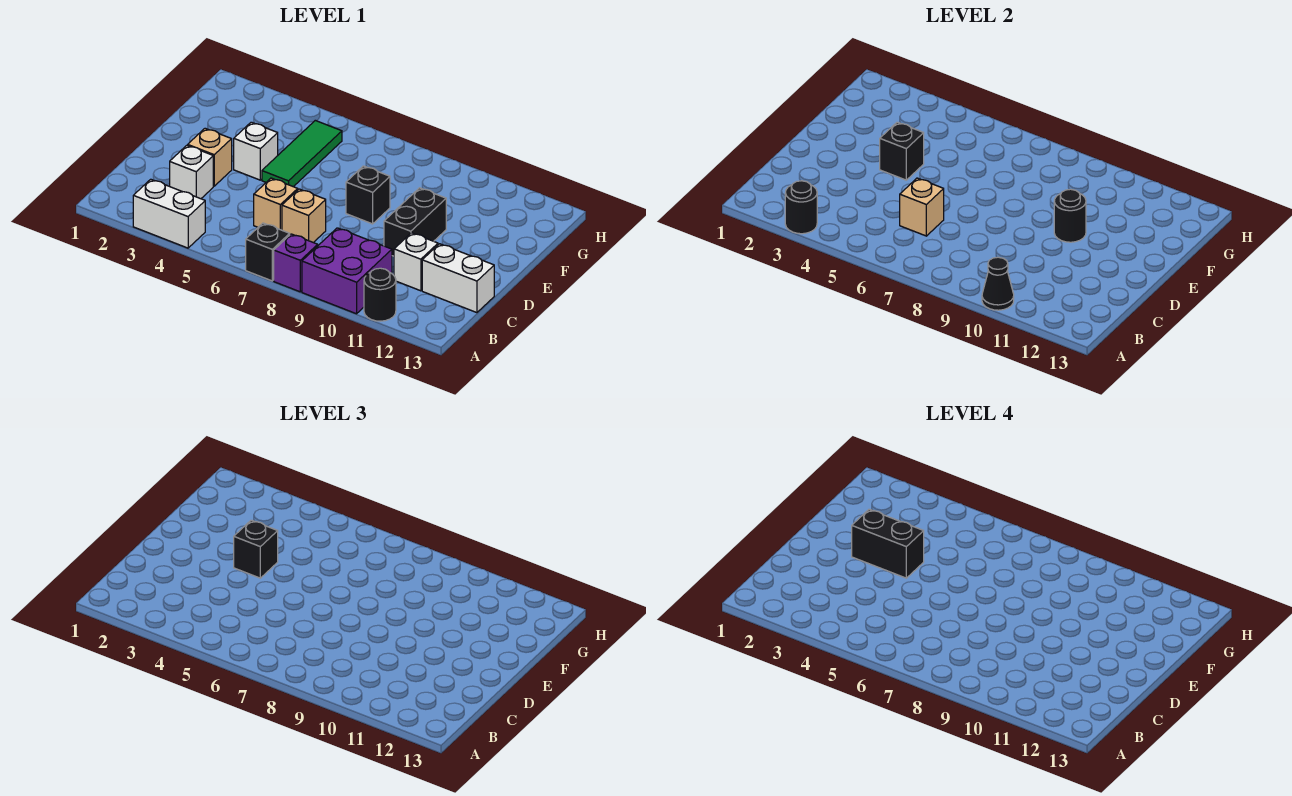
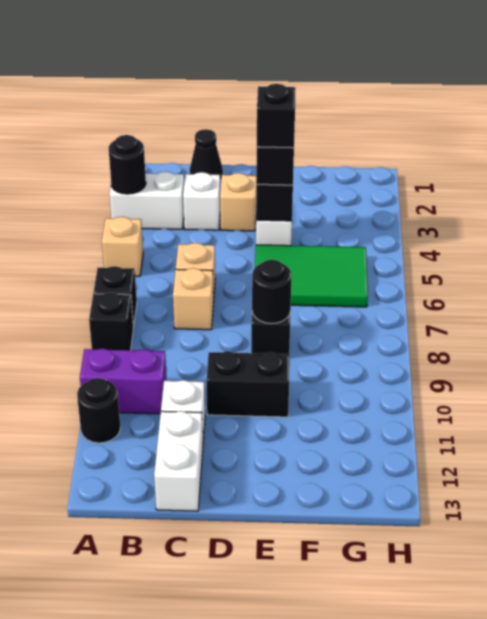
white 1x2 brick [133,179,205,248] -> white 1x2 brick turned to [109,171,184,229]
purple 1x1 brick [274,234,318,292] -> black 1x1 brick [89,293,133,350]
purple 2x2 brick [302,228,392,314] -> purple 1x2 brick [80,348,167,414]
black 1x1 cone [982,257,1014,310] -> black 1x1 cone moved to [190,129,223,180]
tan 1x1 brick [900,178,944,236] -> tan 1x1 brick moved to [102,217,143,276]
black 1x2 brick [852,509,924,578] -> black 1x1 brick [257,84,296,148]
green 1x3 tile [262,121,342,187] -> green 2x3 tile [255,245,368,307]
black 1x1 round brick [1054,189,1086,242] -> black 1x1 round brick moved to [252,260,291,323]

